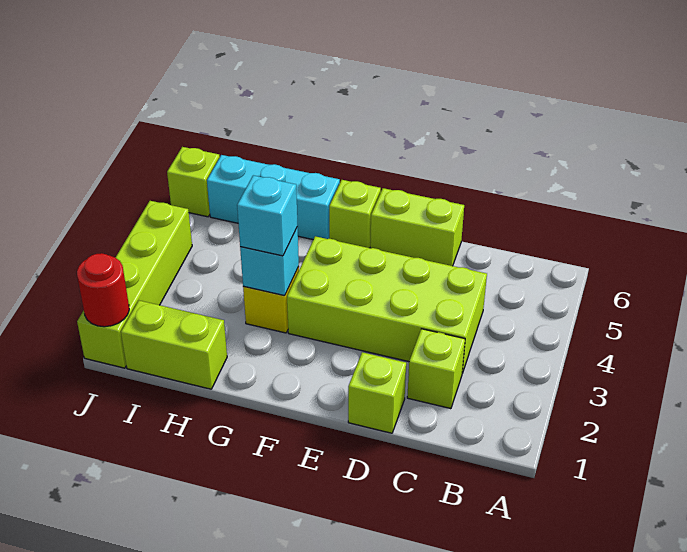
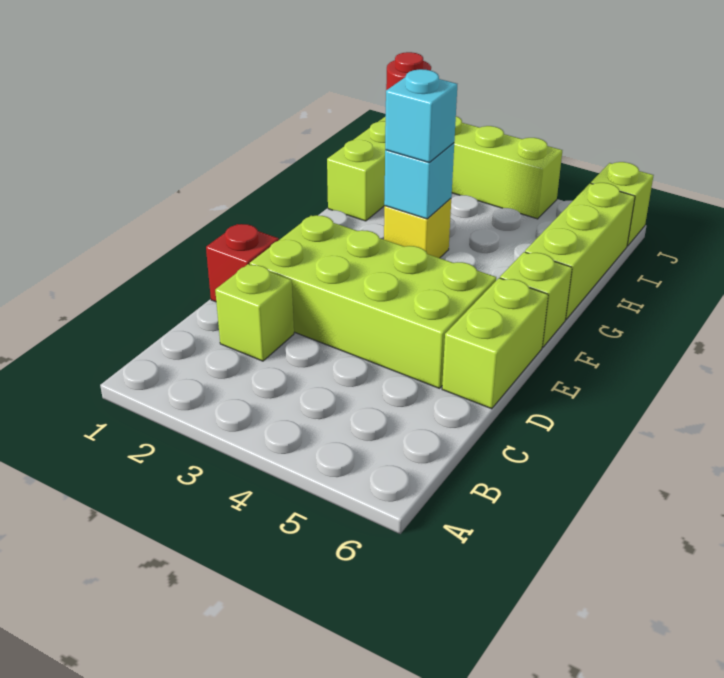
lime 2x4 brick [287,236,487,373] -> lime 2x4 brick turned to [250,215,496,388]
lime 1x1 brick [348,352,406,433] -> red 1x1 brick [206,224,279,302]
cyan 1x3 brick [207,155,340,240] -> lime 1x3 brick [525,183,635,320]

